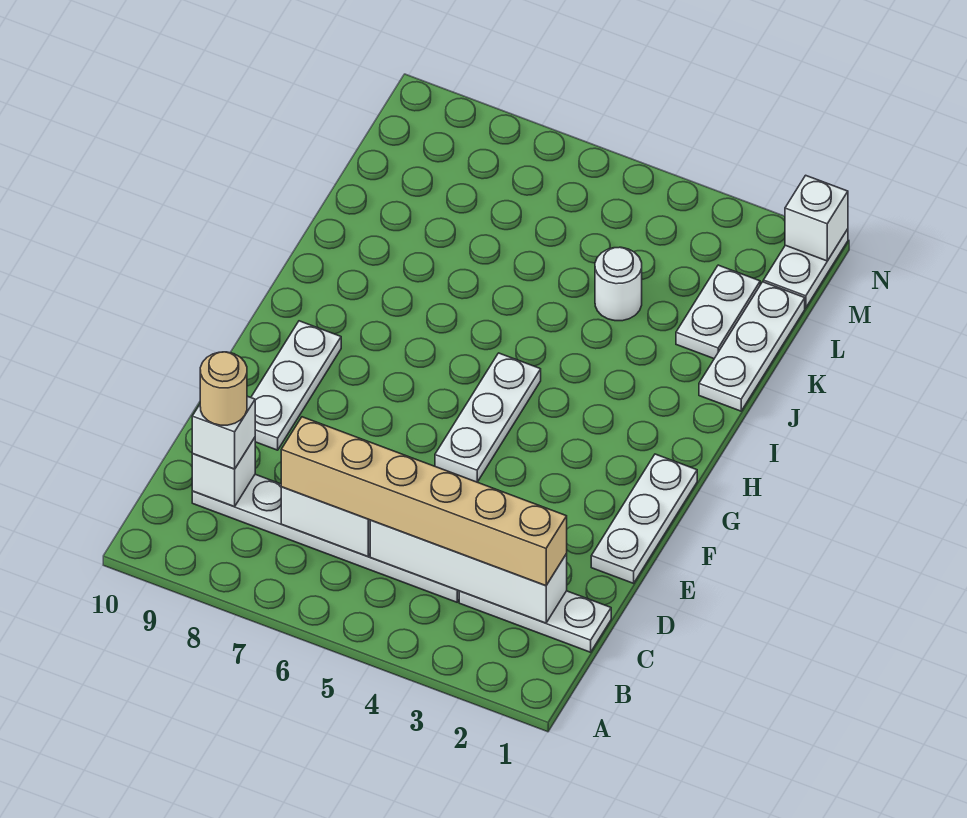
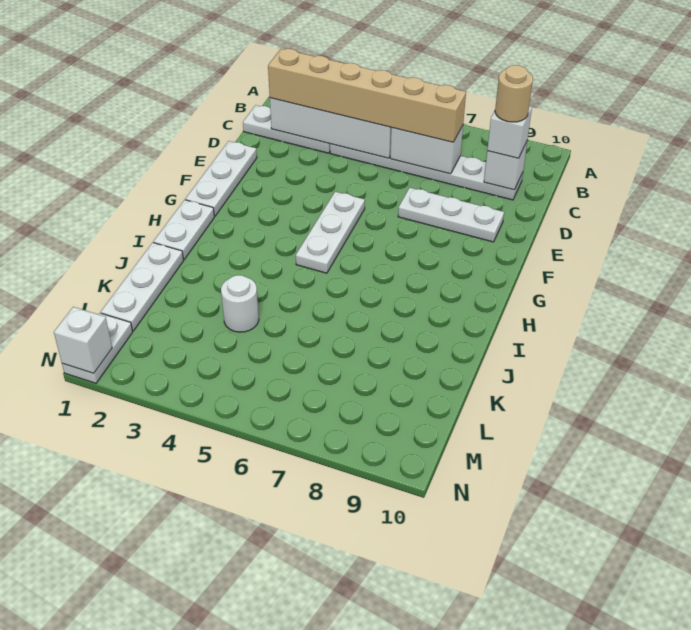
white 1x3 plate [251,321,341,450] -> white 1x3 plate turned to [398,188,504,242]
white 1x2 plate [676,265,760,359] -> white 1x2 plate moved to [153,200,214,259]

